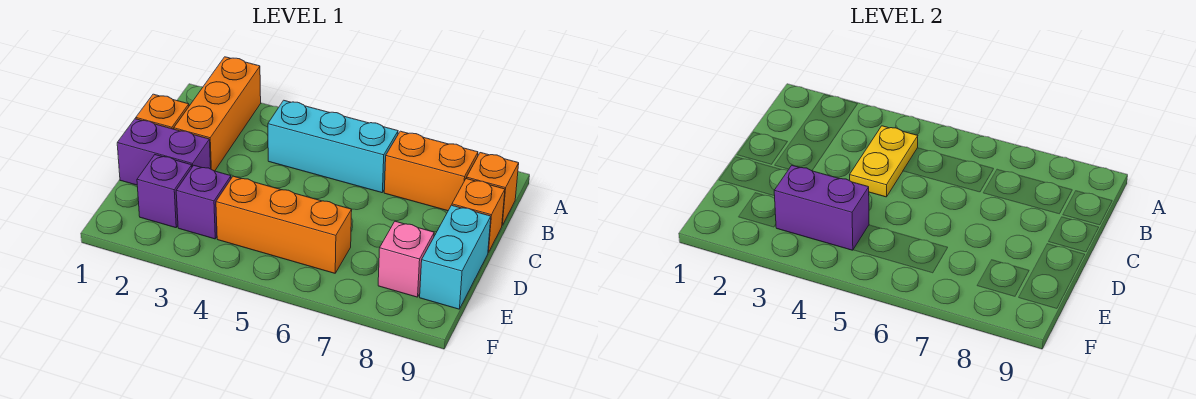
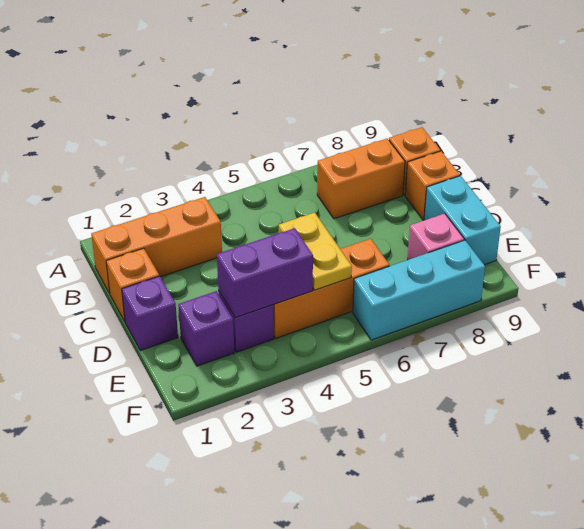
orange 1x3 brick [174,57,261,171] -> orange 1x3 brick turned to [91,197,222,294]
cyan 1x3 brick [268,100,398,193] -> cyan 1x3 brick moved to [353,240,485,340]
yellow 1x2 plate [850,126,918,197] -> yellow 1x2 plate moved to [279,213,352,290]
purple 1x2 brick [117,119,211,185] -> purple 1x1 brick [122,276,178,351]

